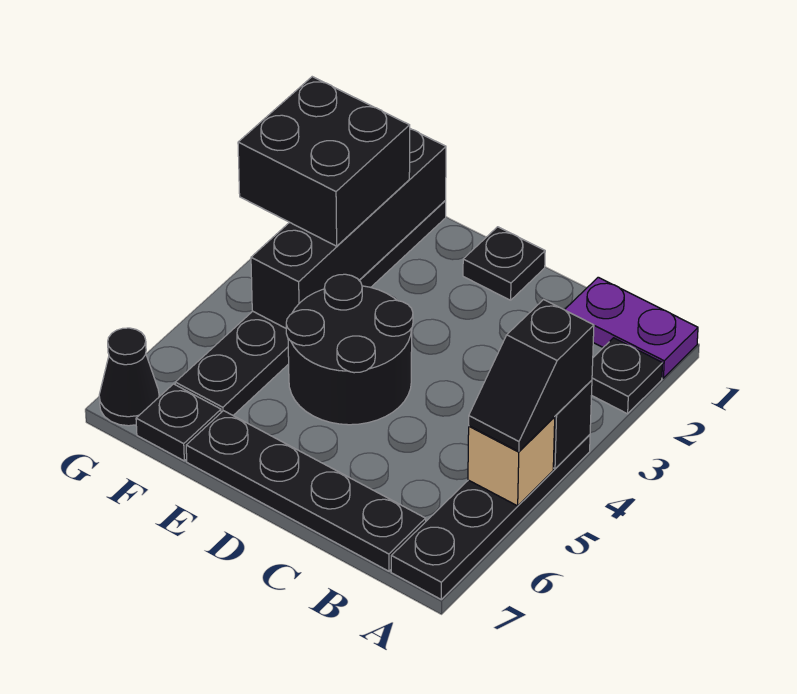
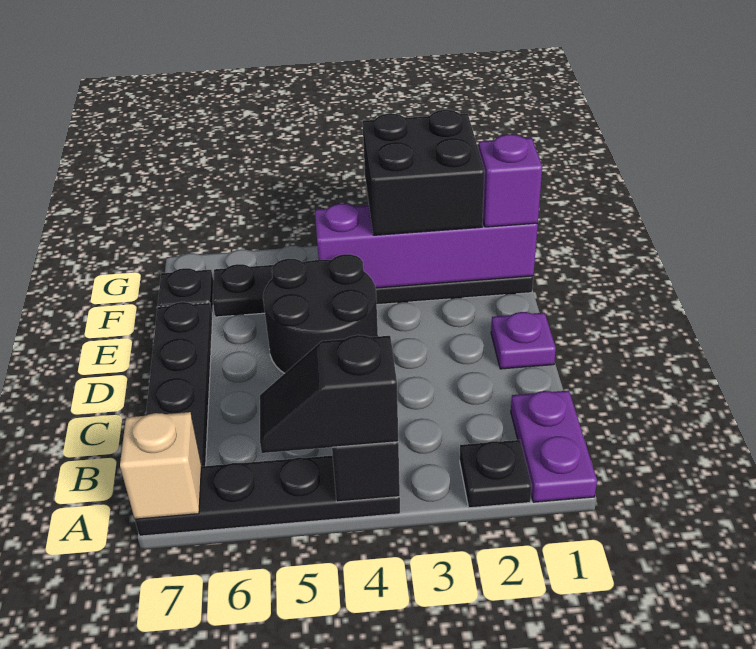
tan 1x1 brick [468,417,555,506] -> tan 1x1 brick moved to [120,412,201,519]
black 1x1 plate [463,227,545,300] -> purple 1x1 plate [491,312,556,369]
black 1x4 brick [251,129,446,328] -> purple 1x4 brick [315,204,538,288]
none -> purple 1x1 brick [478,134,542,227]
black 1x1 cone [99,328,159,426] -> none

